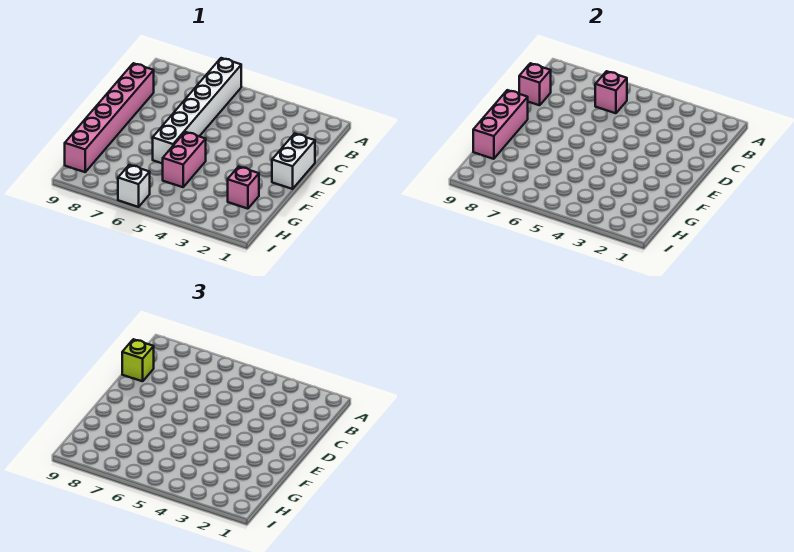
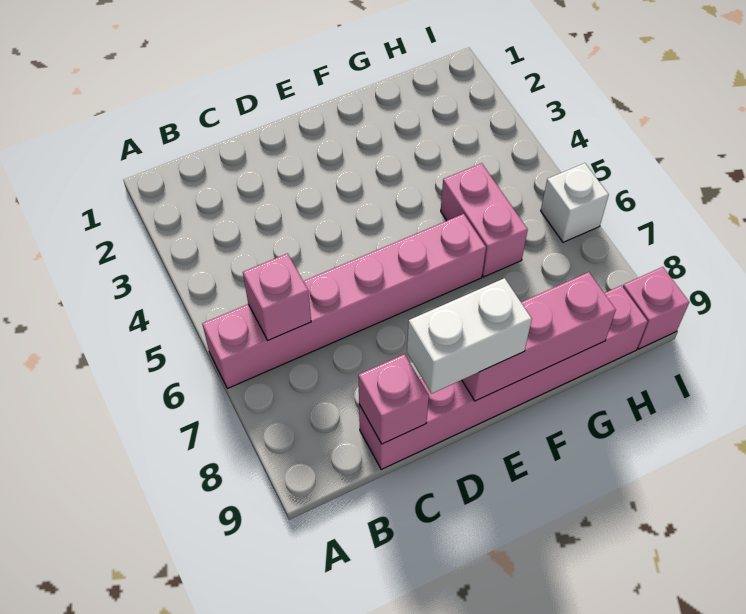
white 1x6 brick [153,58,241,163] -> pink 1x6 brick [202,214,486,388]
lime 1x1 brick [122,339,154,381] -> none
white 1x2 brick [272,134,315,189] -> white 1x2 brick moved to [407,278,532,394]
pink 1x2 brick [163,132,206,187] -> pink 1x2 brick turned to [441,163,528,277]
pink 1x1 brick [228,167,259,209] -> pink 1x1 brick moved to [623,267,689,349]

